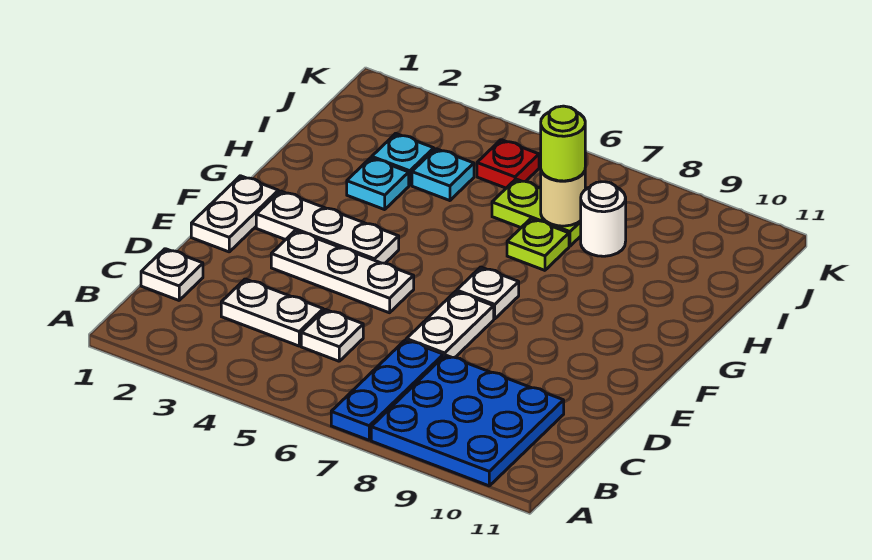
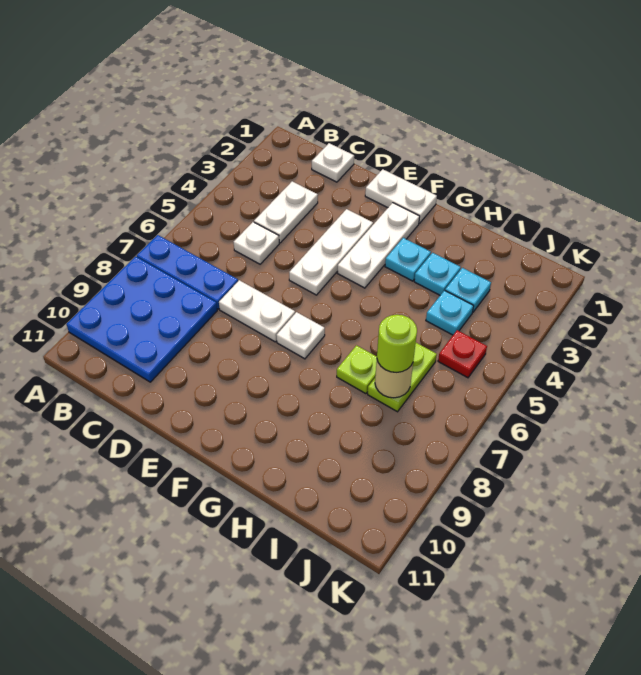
none -> cyan 1x1 plate [385,238,431,281]
white 1x1 round brick [581,182,626,256] -> none

